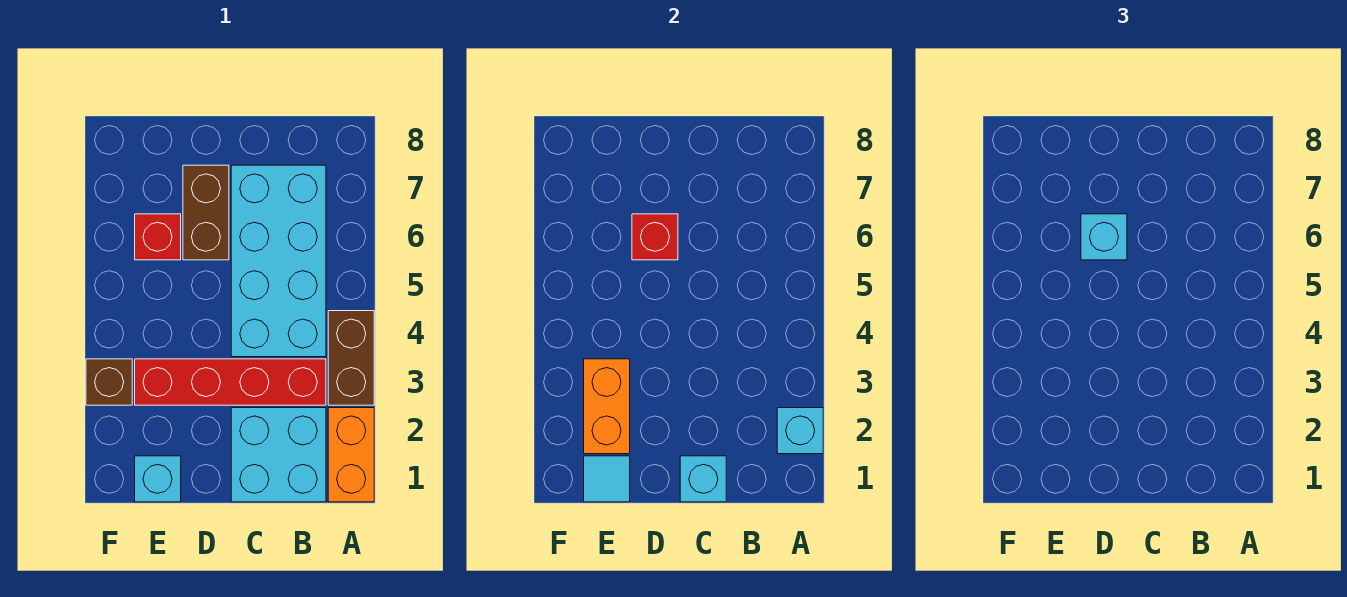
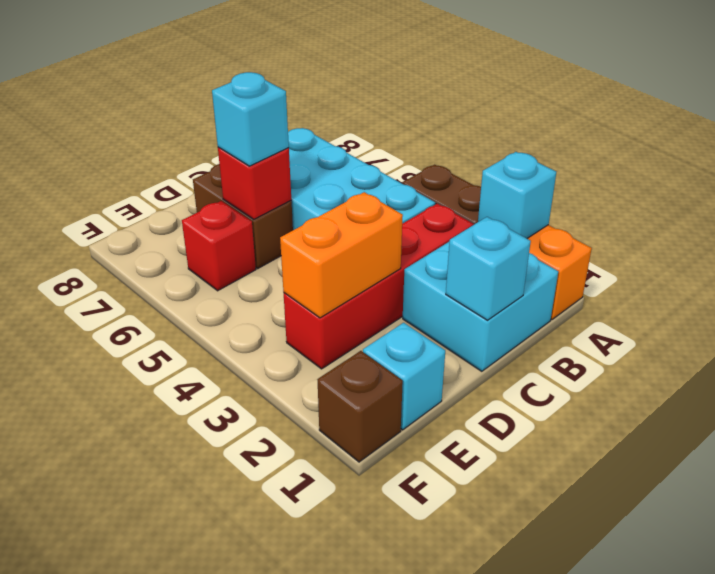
cyan 1x1 tile [584,456,630,502] -> none
orange 1x2 brick [584,359,630,454] -> orange 1x2 brick turned to [280,192,403,318]
brown 1x1 brick [86,359,132,405] -> brown 1x1 brick moved to [317,351,403,462]

